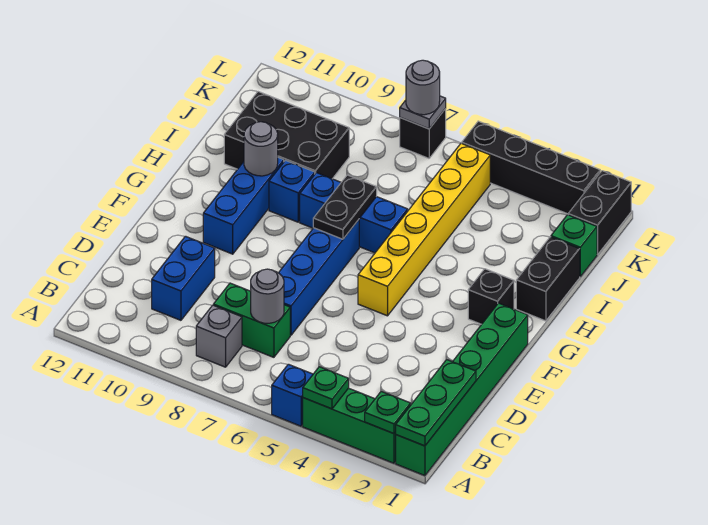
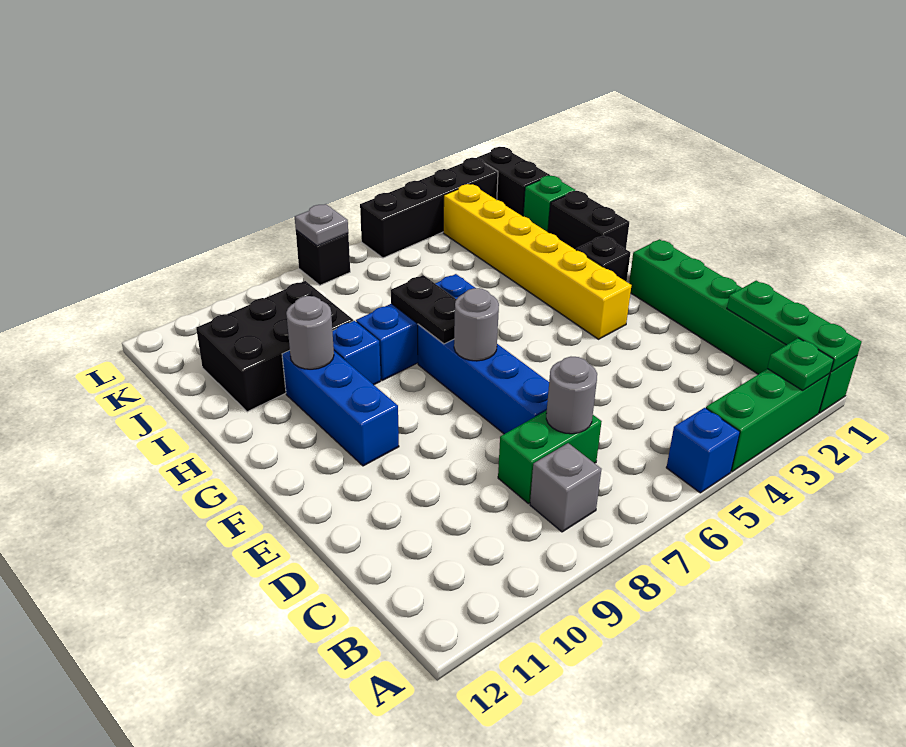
green 1x1 plate [303,367,349,409] -> none
blue 1x2 brick [152,236,215,320] -> none
yellow 1x6 brick [358,143,490,316] -> yellow 1x6 brick moved to [443,184,632,339]
grey 1x1 round brick [406,60,440,115] -> grey 1x1 round brick moved to [454,288,499,361]

